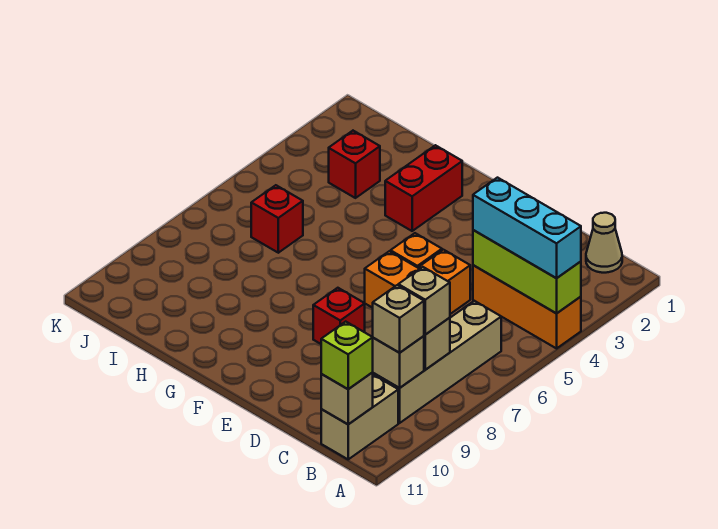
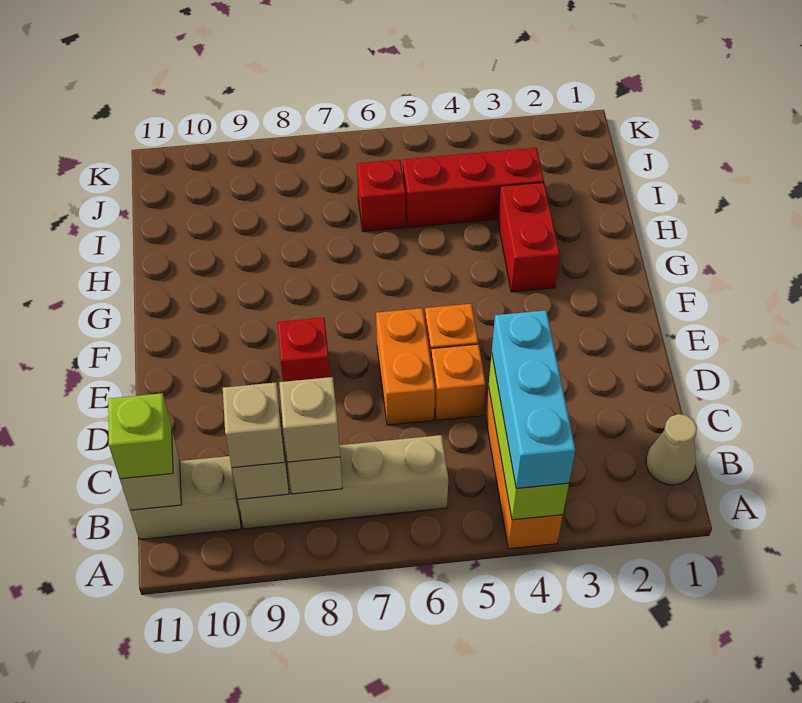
red 1x2 brick [385,145,462,231] -> red 1x2 brick turned to [498,183,560,292]
red 1x1 brick [329,131,380,198] -> red 1x3 brick [403,148,544,227]

